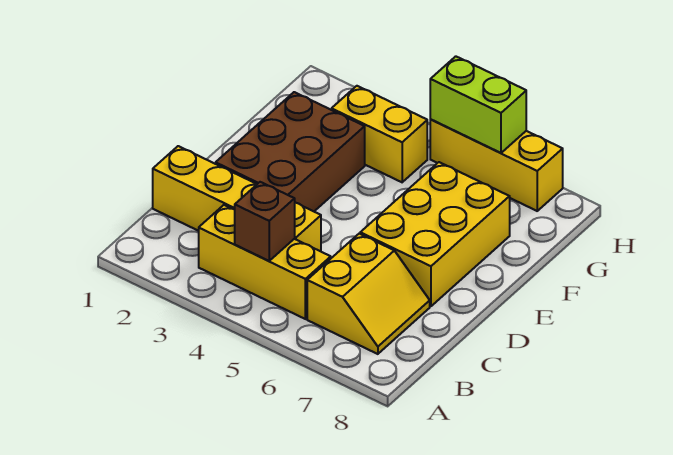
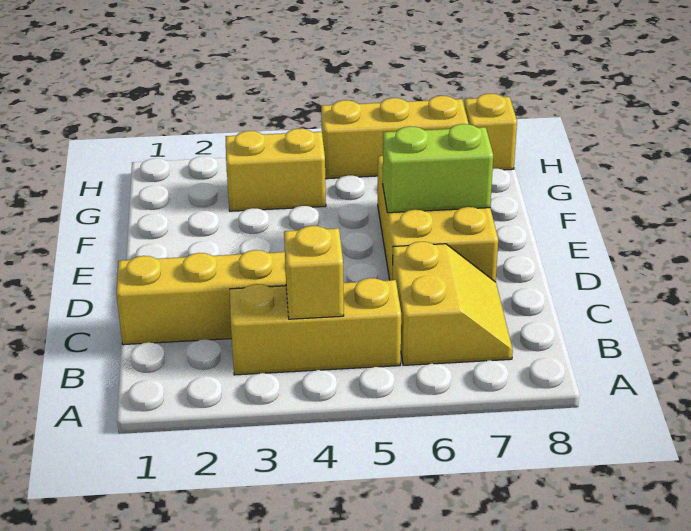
brown 1x1 brick [235,182,295,261] -> yellow 1x1 brick [284,226,344,319]
brown 2x3 brick [216,92,365,211] -> none
lime 1x2 brick [430,56,526,153] -> lime 1x2 brick moved to [383,124,493,213]
none -> yellow 1x1 brick [464,94,517,170]

